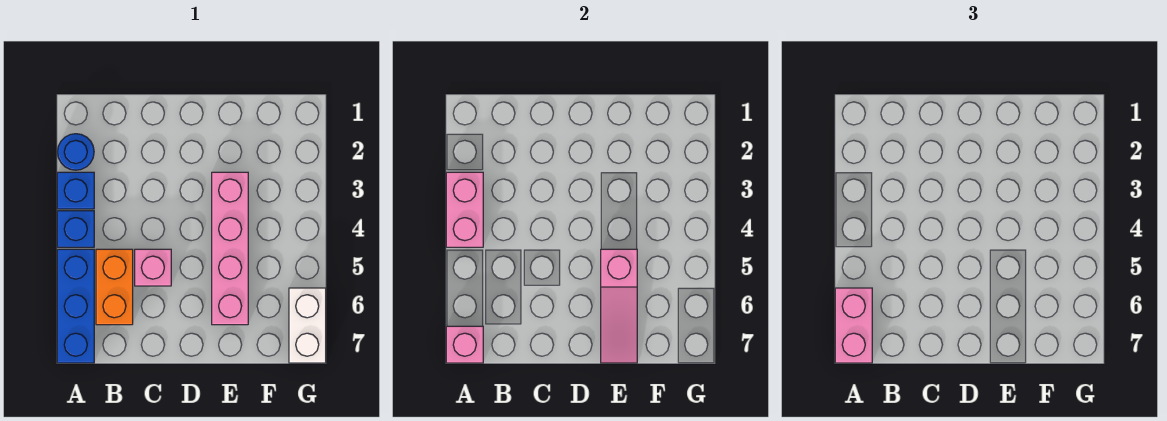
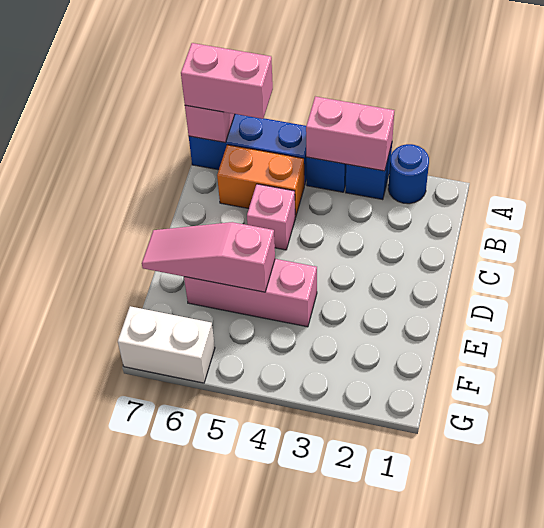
pink 1x4 brick [212,172,248,325] -> pink 1x3 brick [184,259,317,327]

